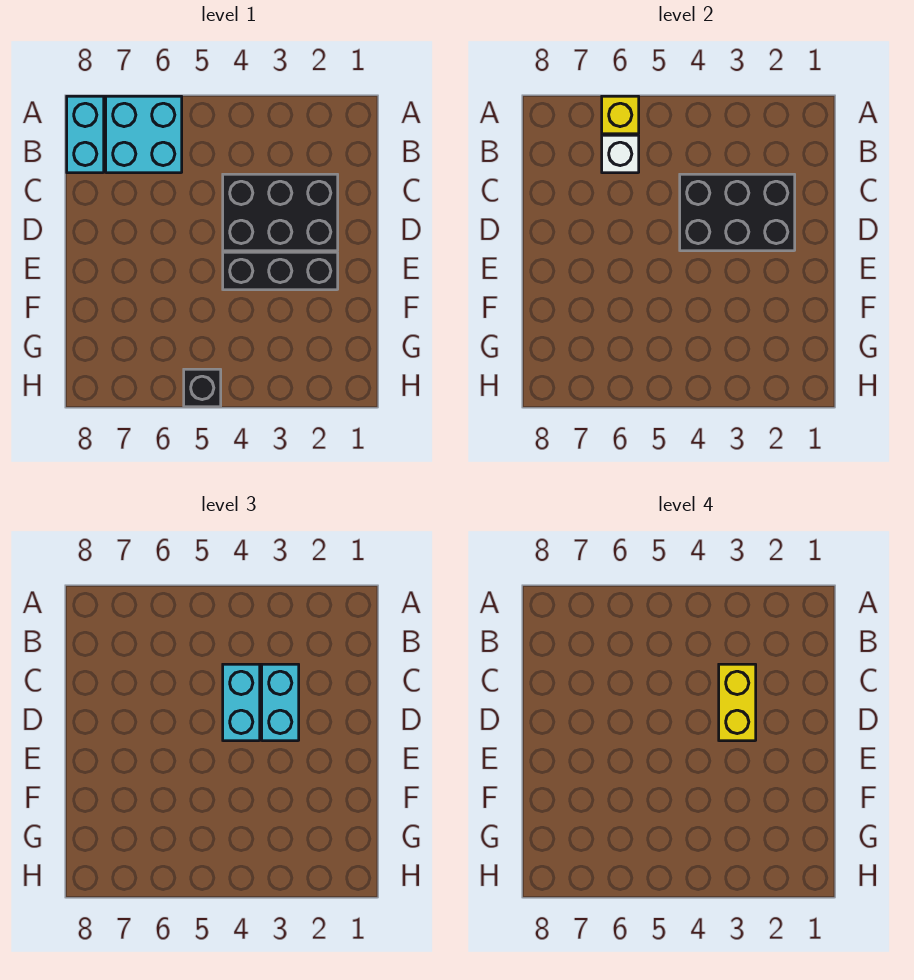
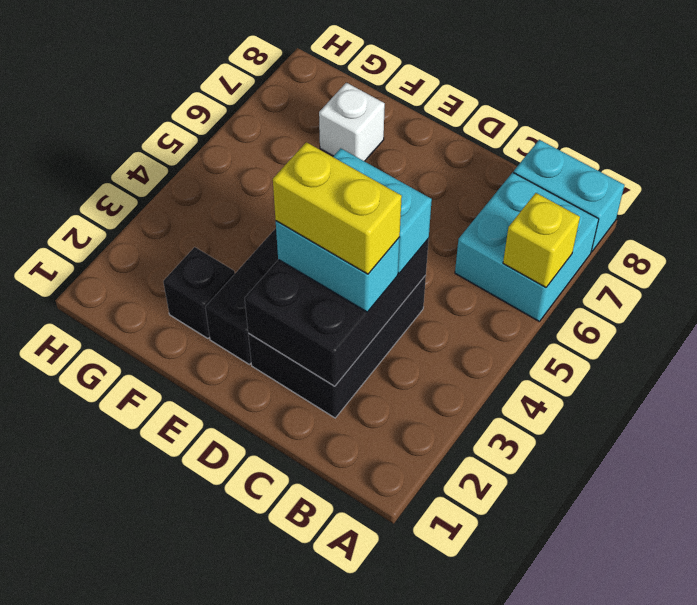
white 1x1 brick [602,135,639,173] -> white 1x1 brick moved to [319,83,385,161]
black 1x1 brick [184,369,221,407] -> black 1x1 brick moved to [163,247,235,339]

